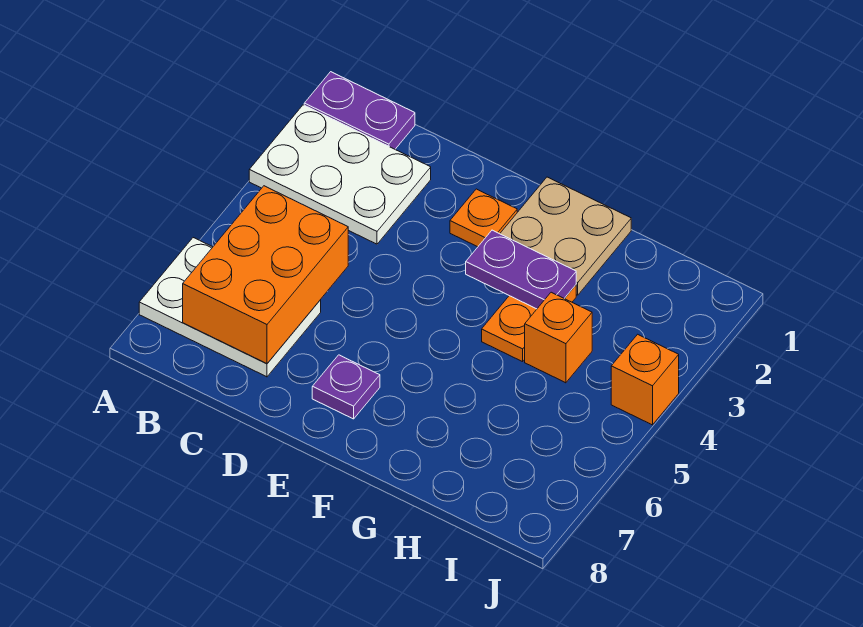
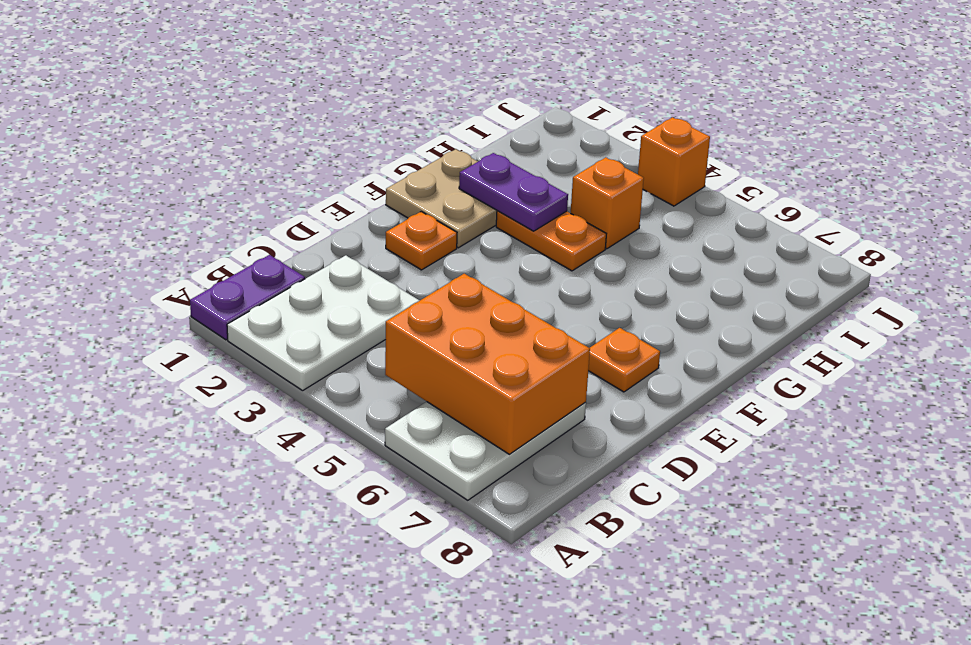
purple 1x1 plate [312,355,380,419] -> orange 1x1 plate [588,328,660,392]
purple 1x2 plate [466,230,576,309] -> purple 1x2 plate turned to [459,153,568,231]

